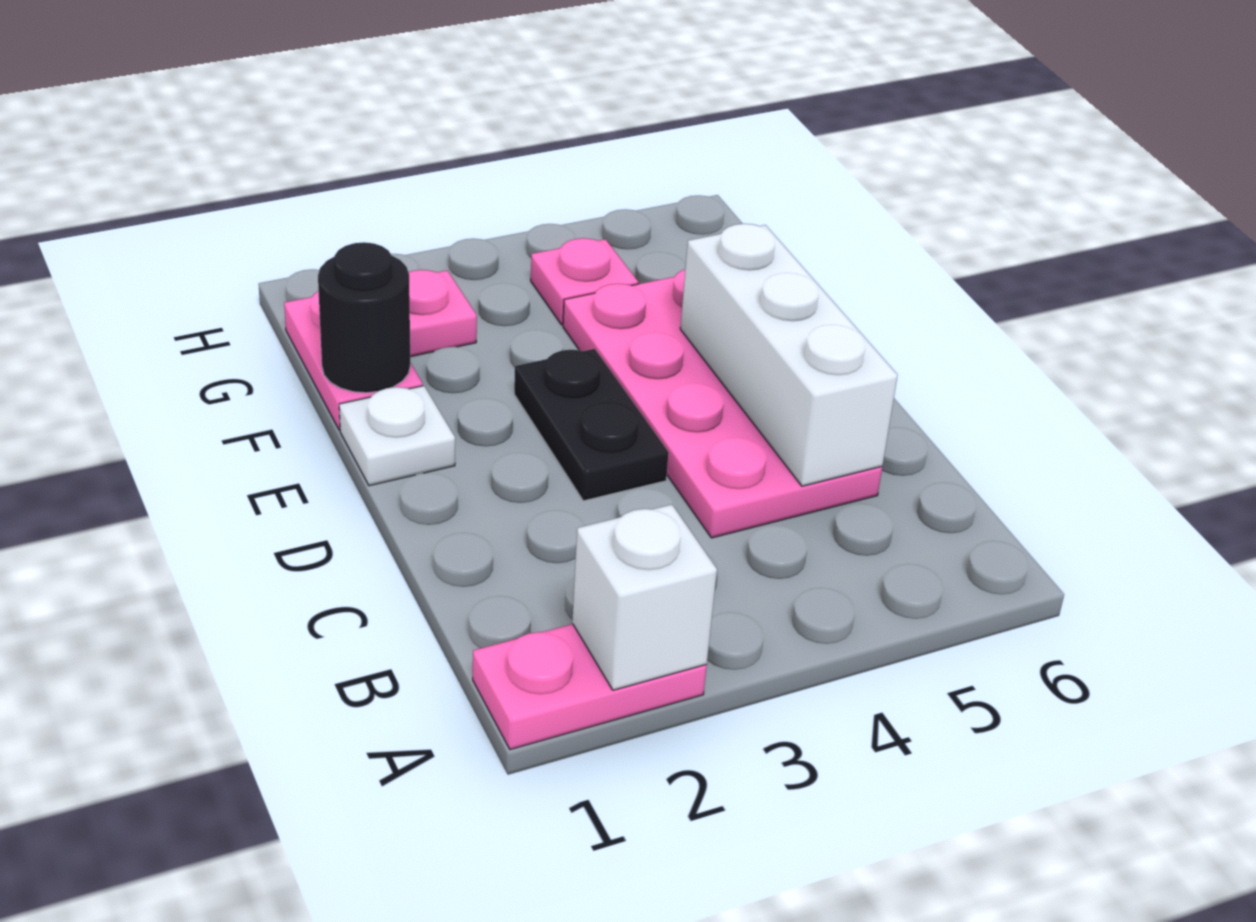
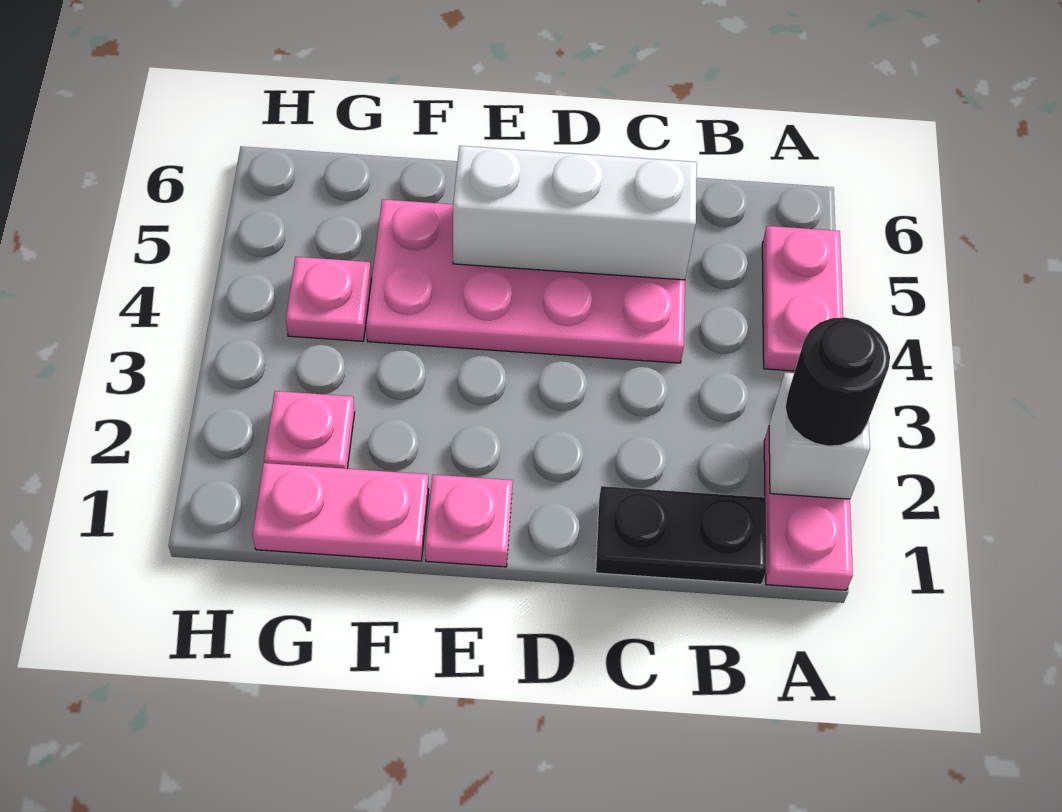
none -> pink 1x2 plate [762,226,843,371]
black 1x2 plate [514,349,669,501] -> black 1x2 plate moved to [596,486,767,584]
white 1x1 plate [339,386,455,486] -> pink 1x1 plate [425,475,513,567]
black 1x1 round brick [318,242,410,393] -> black 1x1 round brick moved to [785,317,890,446]

